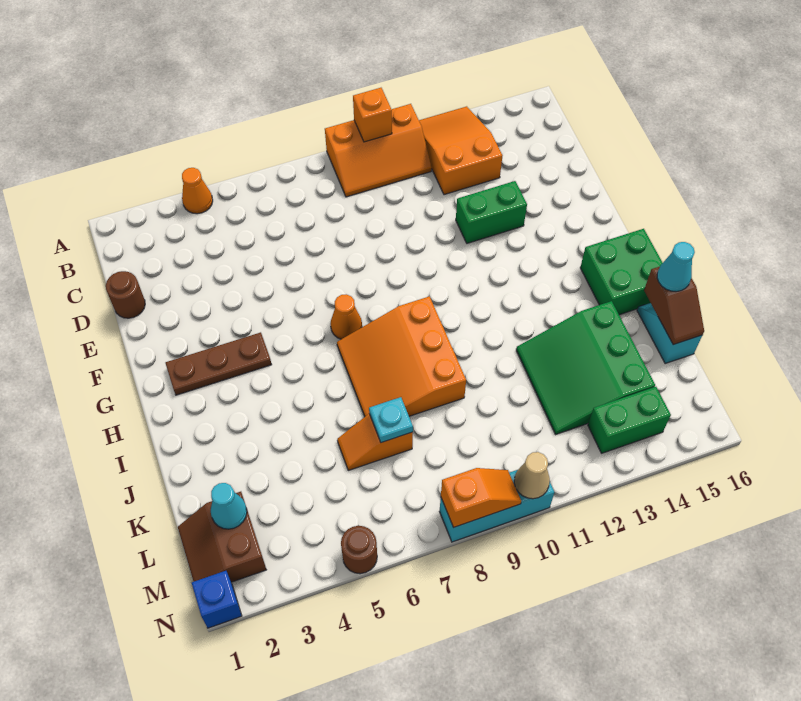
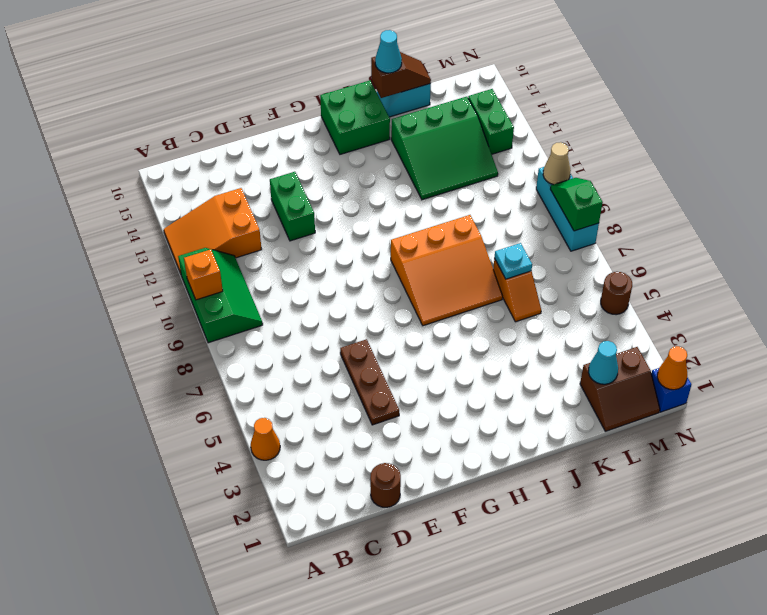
orange 2x3 slope [325,104,432,197] -> green 2x3 slope [178,248,263,343]
brown 1x3 plate [166,332,272,395] -> brown 1x3 plate moved to [340,339,399,425]
orange 1x1 cone [331,294,362,339] -> orange 1x1 cone moved to [657,346,687,390]
orange 1x2 slope [441,468,521,527] -> green 1x2 slope [550,178,603,231]

